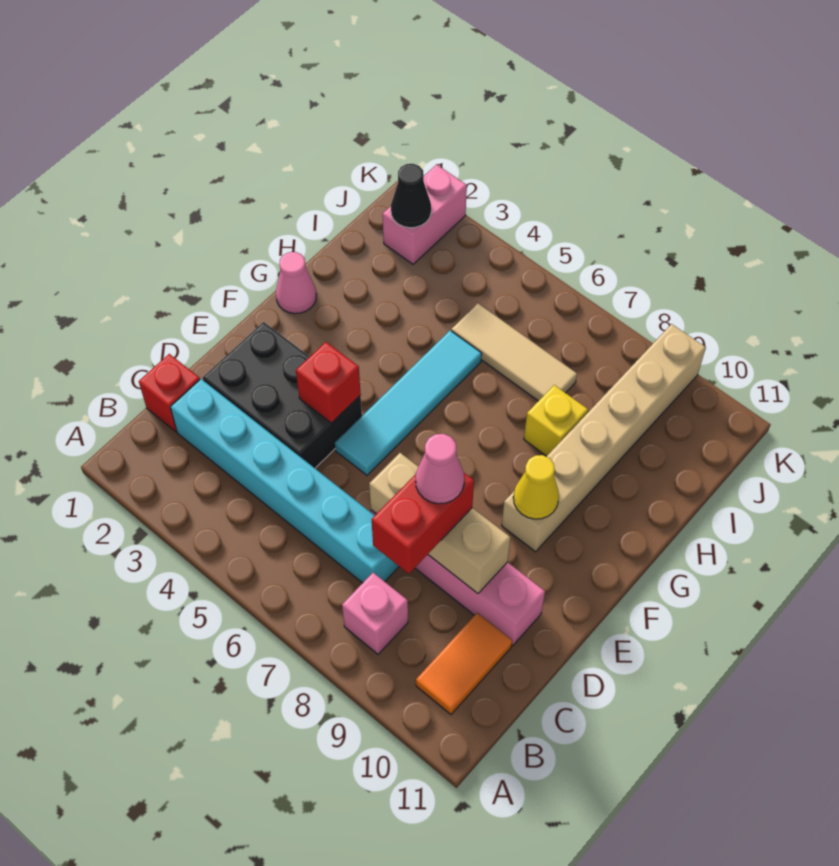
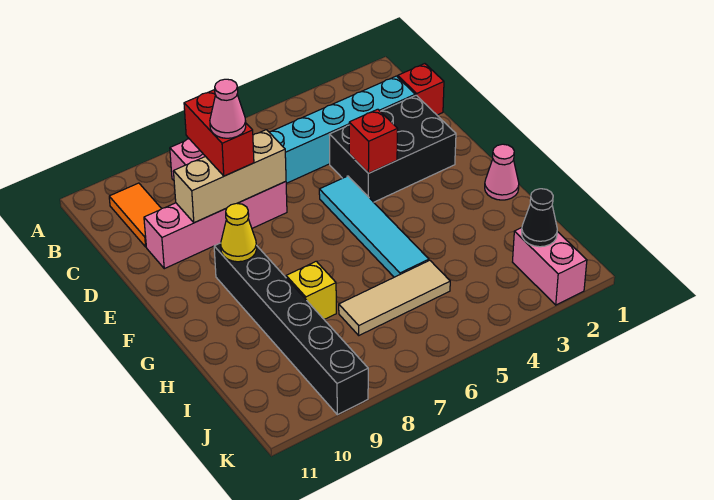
tan 1x6 brick [502,324,706,552] -> black 1x6 brick [214,243,368,415]

